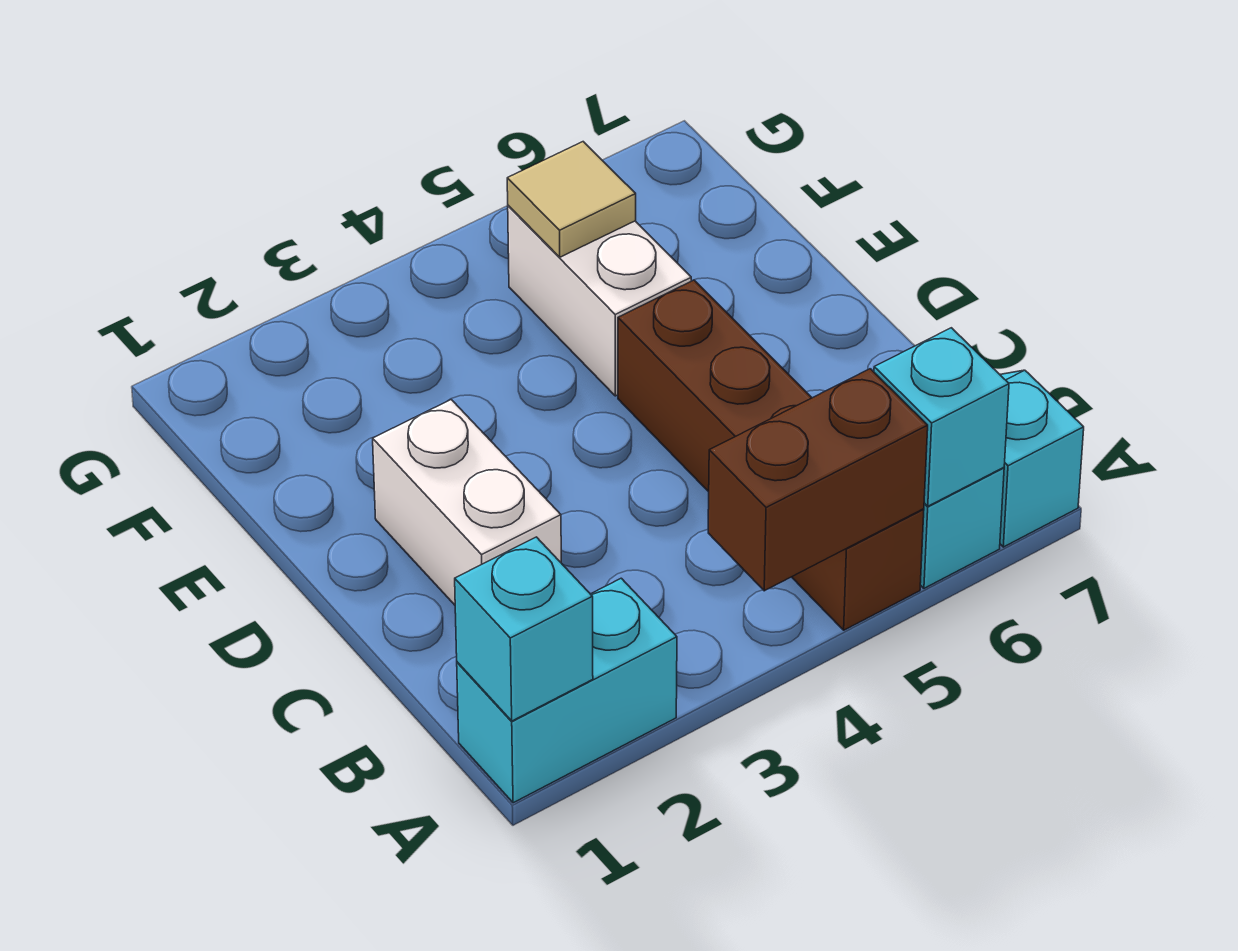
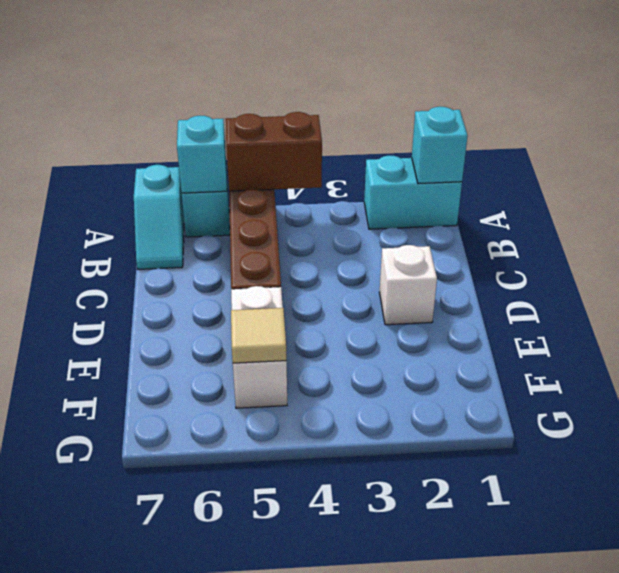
white 1x2 brick [373,400,561,605] -> white 1x1 brick [379,245,437,325]

